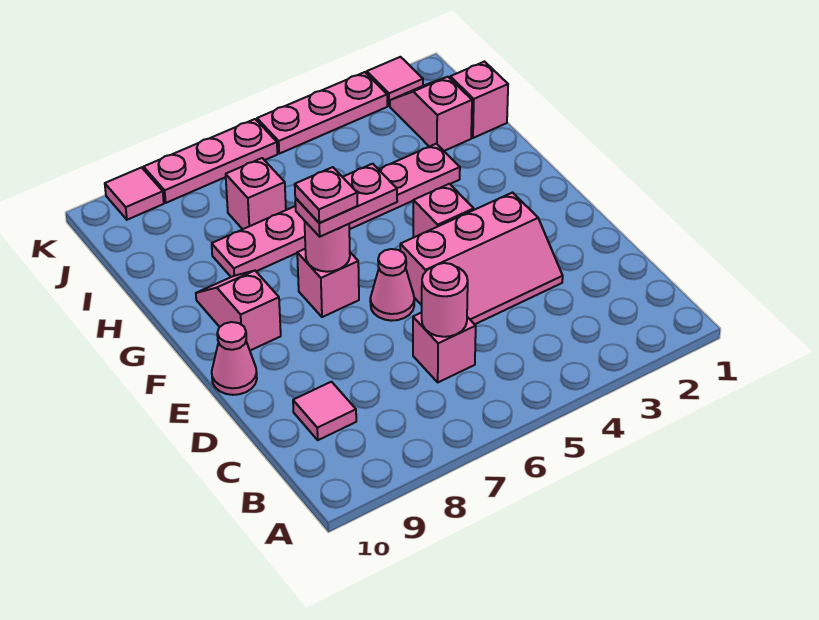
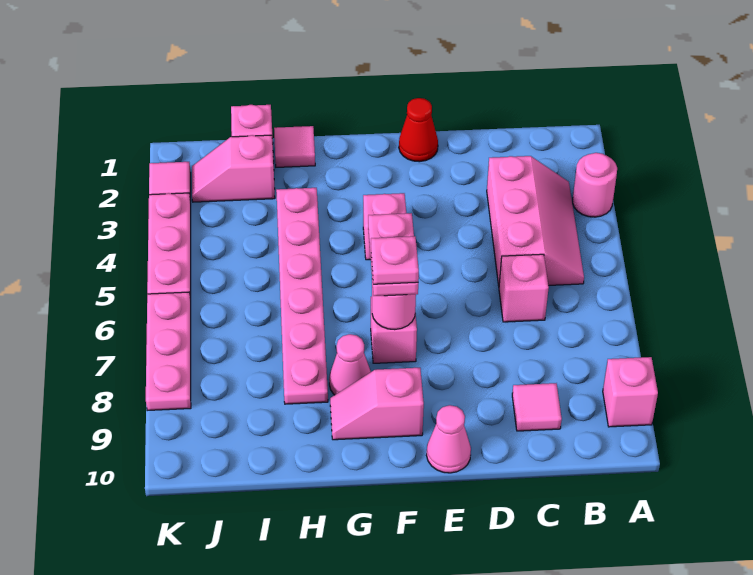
pink 1x1 round brick [422,263,468,337] -> pink 1x1 round brick moved to [573,153,617,217]
pink 2x3 slope [400,193,563,324] -> pink 2x3 slope moved to [487,156,584,286]
none -> red 1x1 cone [399,98,438,162]
pink 1x1 cone [370,249,414,321] -> pink 1x1 cone moved to [329,334,371,395]
pink 1x1 brick [226,158,286,229] -> pink 1x1 brick moved to [603,357,658,427]
pink 1x1 tile [105,168,164,220] -> pink 1x1 tile moved to [274,126,315,167]

